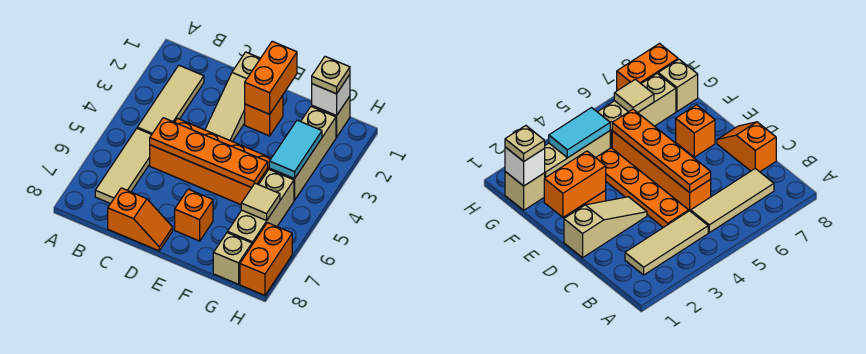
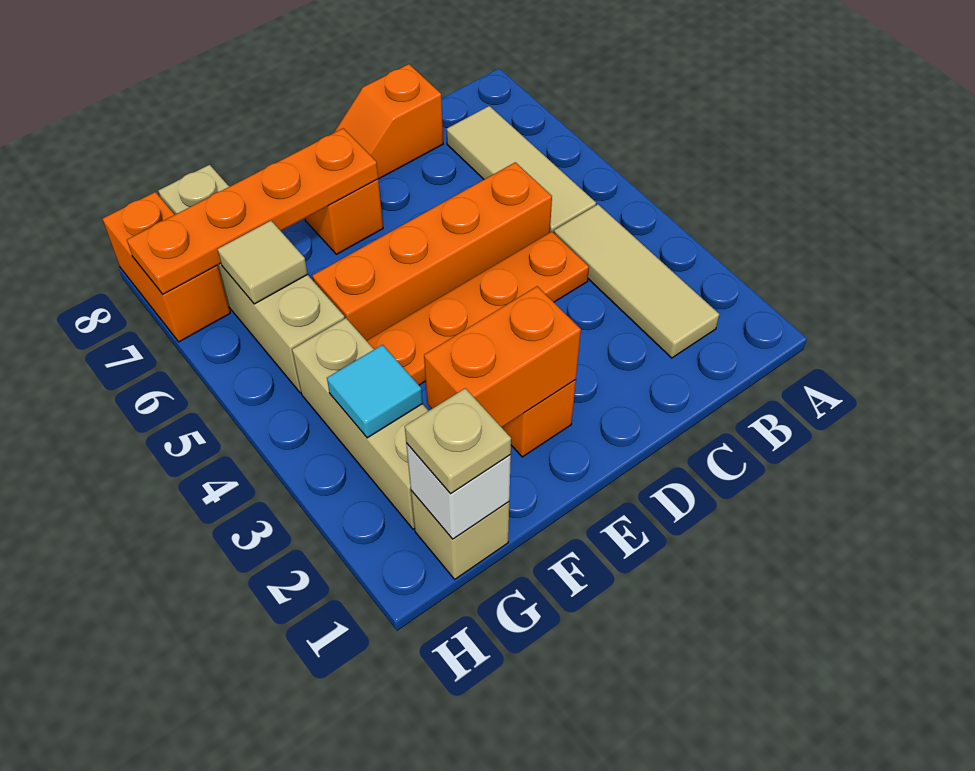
orange 1x4 plate [150,118,268,188] -> orange 1x4 plate moved to [127,128,378,294]
tan 1x3 slope [205,52,260,141] -> none
orange 1x2 brick [245,41,297,114] -> orange 1x2 brick turned to [424,286,581,427]
cyan 1x2 tile [269,120,322,179] -> cyan 1x1 tile [327,345,423,438]

